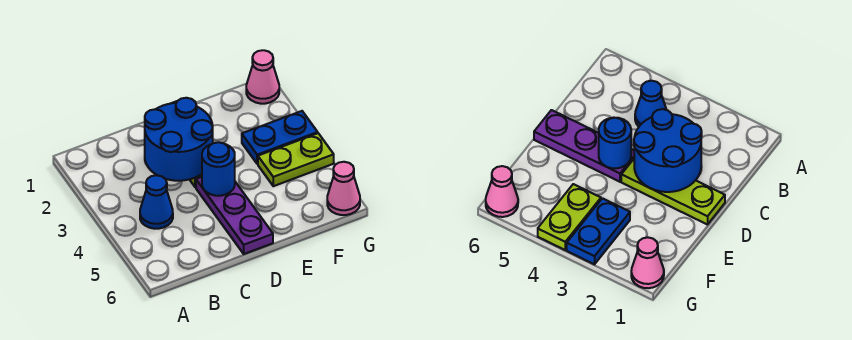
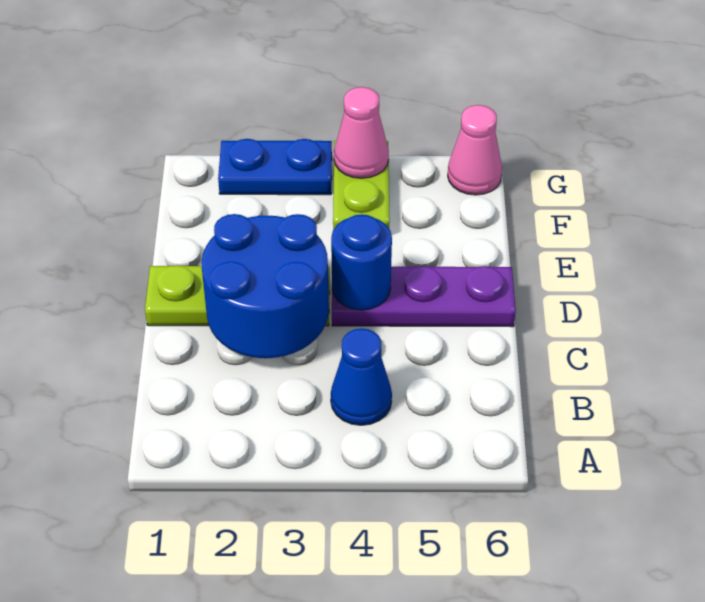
blue 1x2 plate [242,111,318,164] -> blue 1x2 plate turned to [218,139,332,195]
pink 1x1 cone [246,50,279,104] -> pink 1x1 cone moved to [334,87,389,178]

